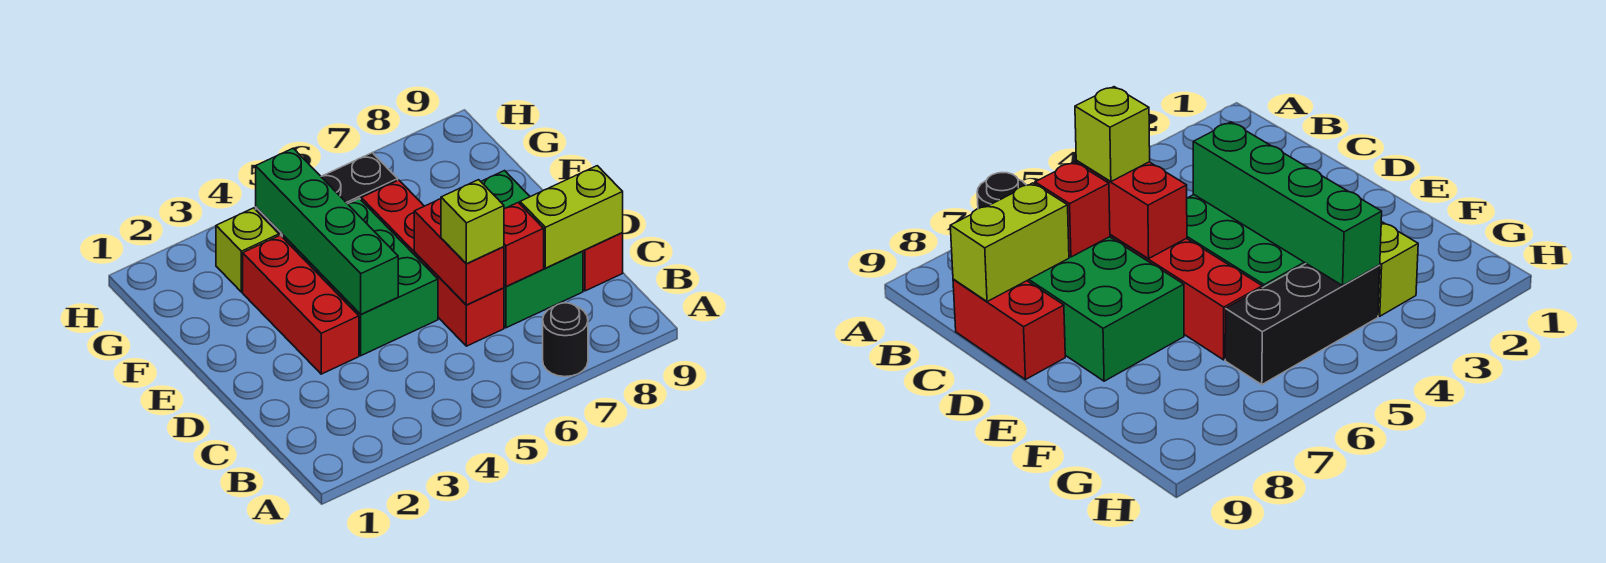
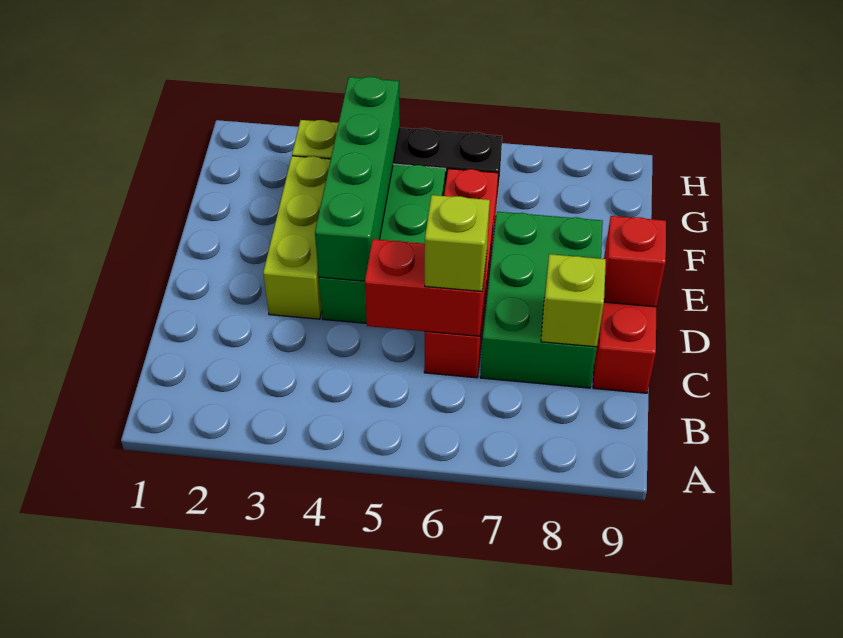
black 1x1 round brick [543,303,588,377] -> none
red 1x2 brick [414,199,504,305] -> red 1x2 brick turned to [365,239,487,336]
red 1x1 brick [504,203,544,286] -> red 1x1 brick moved to [604,216,666,307]
lime 1x2 brick [520,166,623,268] -> lime 1x1 brick [541,254,606,347]
red 1x3 brick [243,235,359,374] -> lime 1x3 brick [263,156,331,319]

